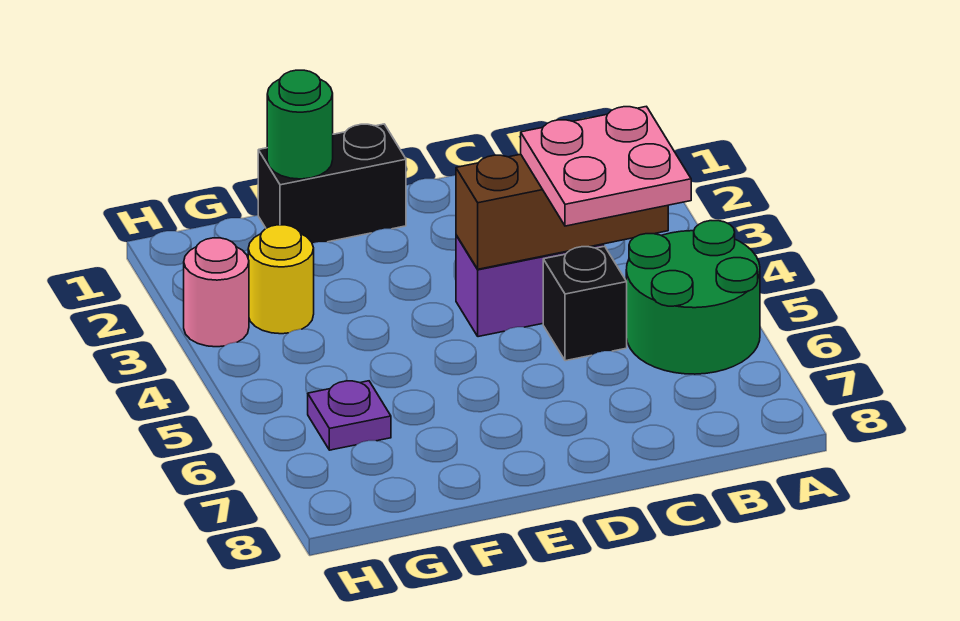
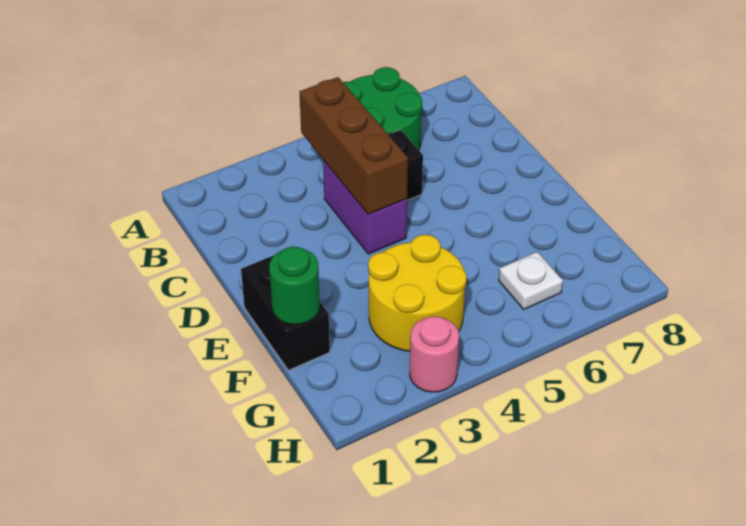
pink 2x2 plate [521,106,691,226] -> none
yellow 1x1 round brick [248,225,314,334] -> yellow 2x2 round brick [368,235,467,351]
purple 1x1 plate [308,381,391,450] -> white 1x1 plate [499,252,563,309]

